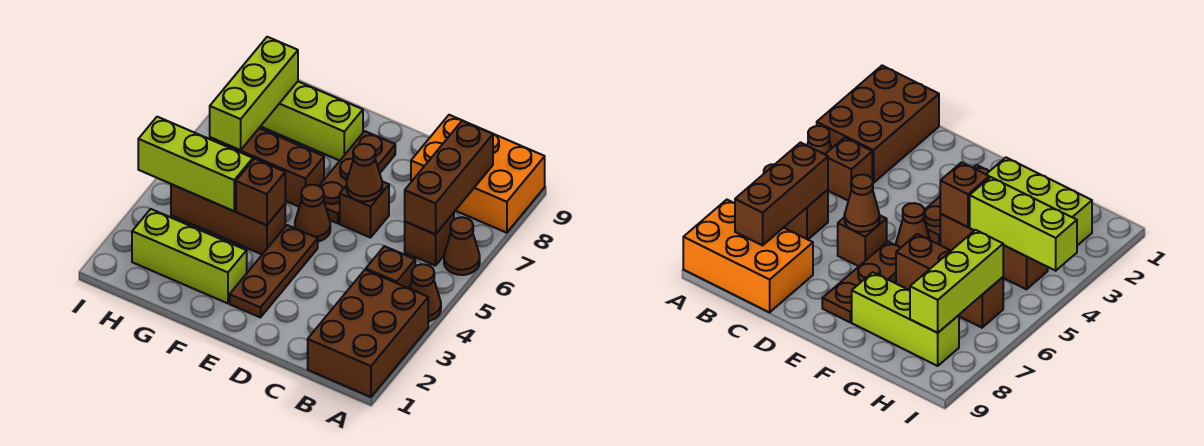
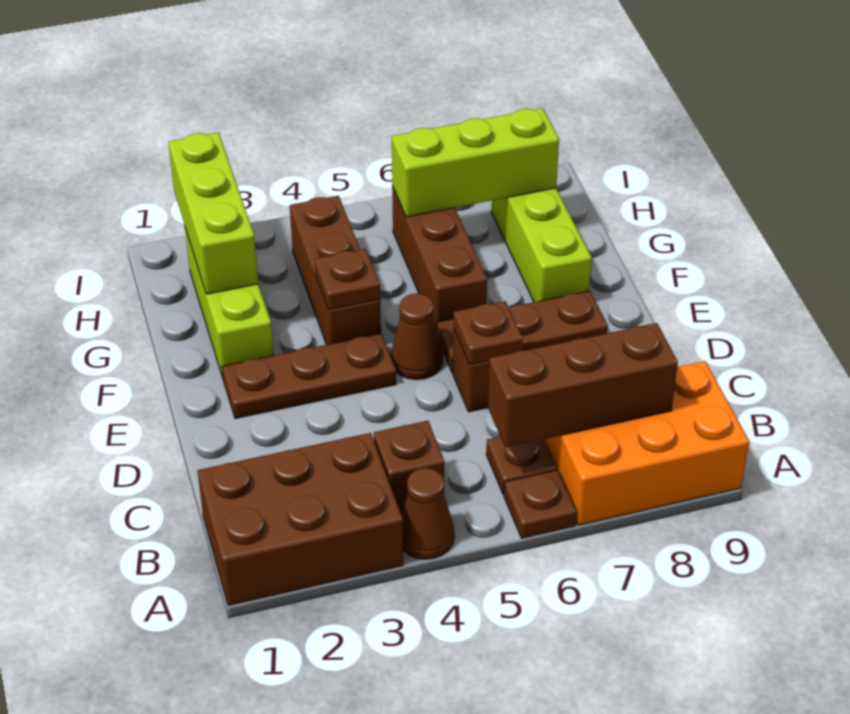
brown 1x1 cone [444,217,480,275] -> brown 1x1 plate [504,470,577,538]
orange 2x3 brick [411,115,545,233] -> orange 2x3 brick turned to [544,361,749,525]
brown 1x1 brick [405,213,454,266] -> brown 1x1 plate [486,437,557,495]
brown 1x1 cone [346,144,382,202] -> brown 1x1 plate [454,301,523,365]
brown 1x1 brick [236,159,285,225] -> brown 1x1 plate [315,249,380,310]
lime 1x3 brick [138,117,253,211] -> lime 1x3 brick moved to [168,132,258,294]

